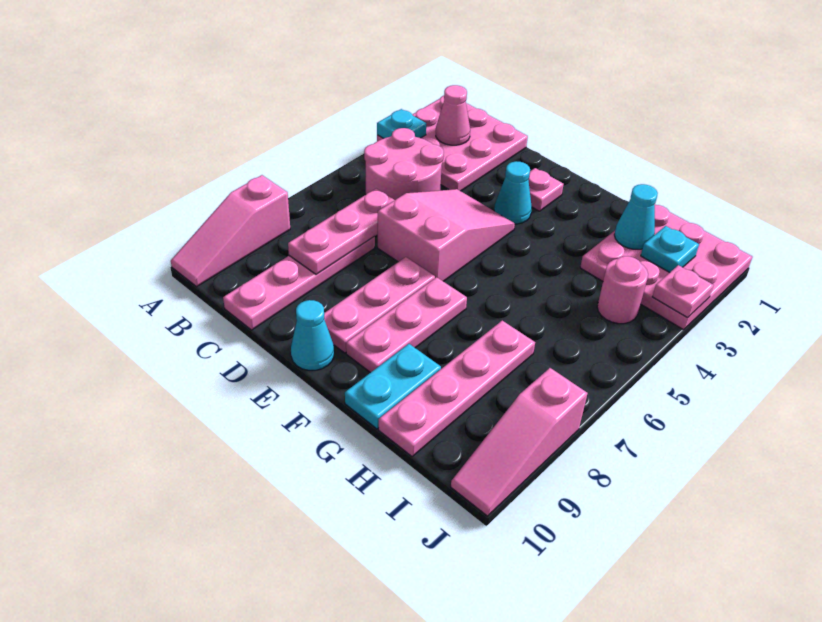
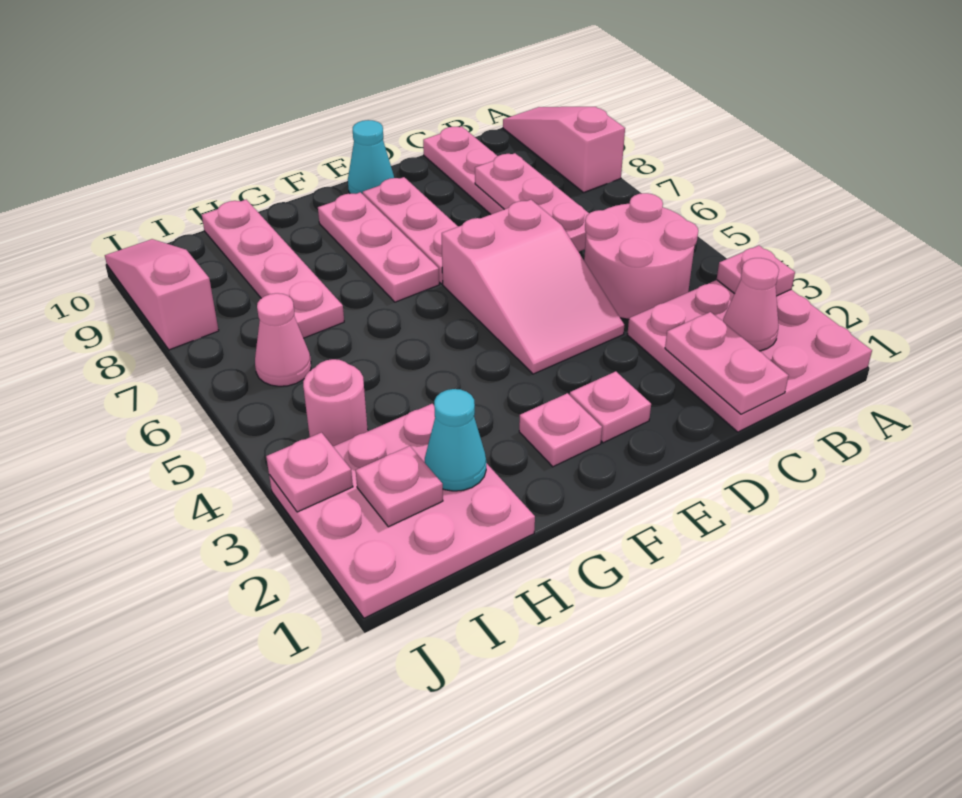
cyan 1x1 plate [377,109,426,138] -> pink 1x1 plate [717,246,795,296]
none -> pink 1x2 plate [665,312,788,414]
cyan 1x1 cone [494,161,532,224] -> none
none -> pink 1x1 plate [519,393,602,467]
cyan 1x2 plate [345,344,441,429] -> none
cyan 1x1 plate [641,226,699,273] -> pink 1x1 plate [356,446,443,527]
none -> pink 1x1 cone [255,293,311,386]

